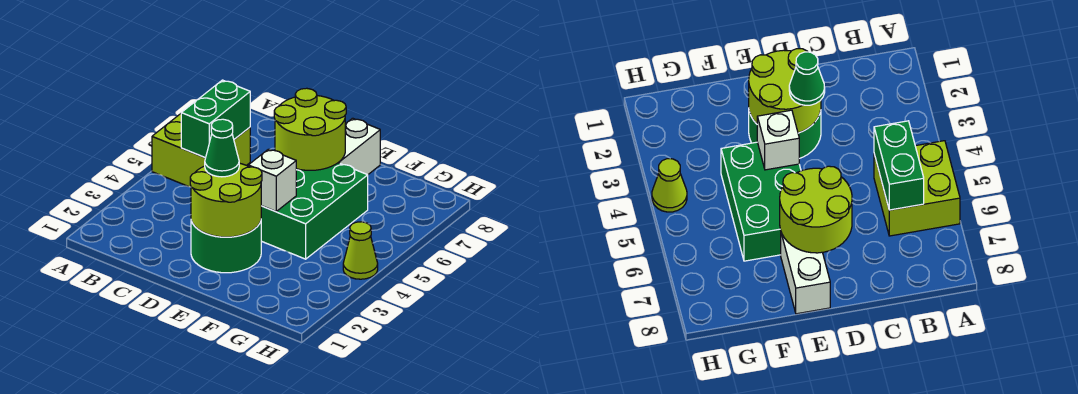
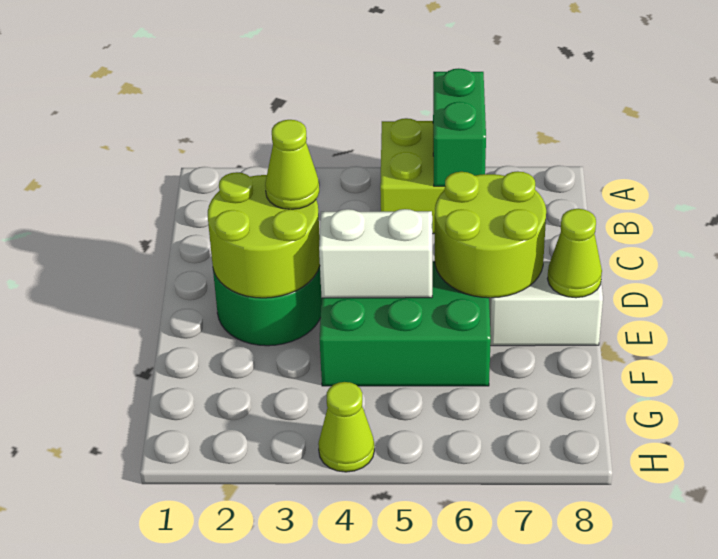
green 1x2 brick [181,80,250,158] -> green 1x2 brick turned to [433,68,486,186]
green 1x1 cone [205,119,239,177] -> lime 1x1 cone [265,120,319,209]
white 1x1 brick [248,149,296,211] -> white 1x2 brick [319,209,432,298]
none -> lime 1x1 cone [547,209,602,298]

